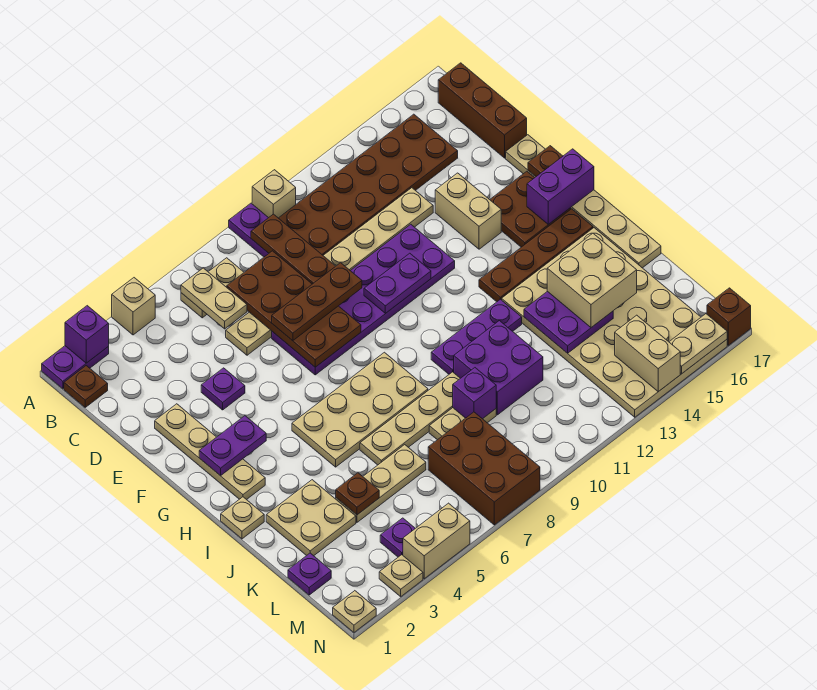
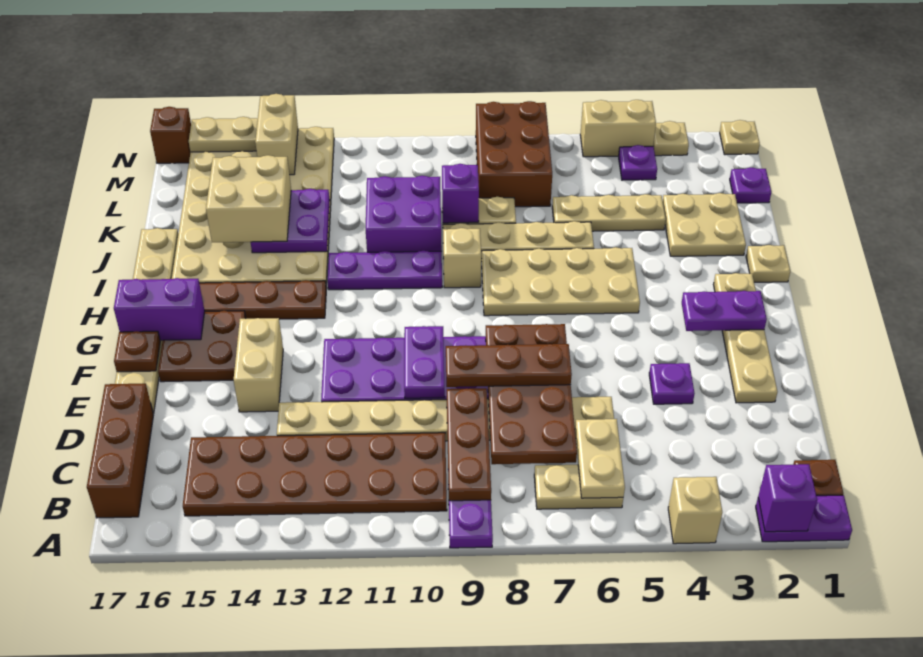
tan 1x1 brick [252,170,296,218] -> tan 1x1 brick moved to [443,228,481,288]
purple 1x2 plate [364,253,431,314] -> purple 1x2 plate turned to [404,326,445,398]
brown 1x1 plate [336,473,379,515] -> none

